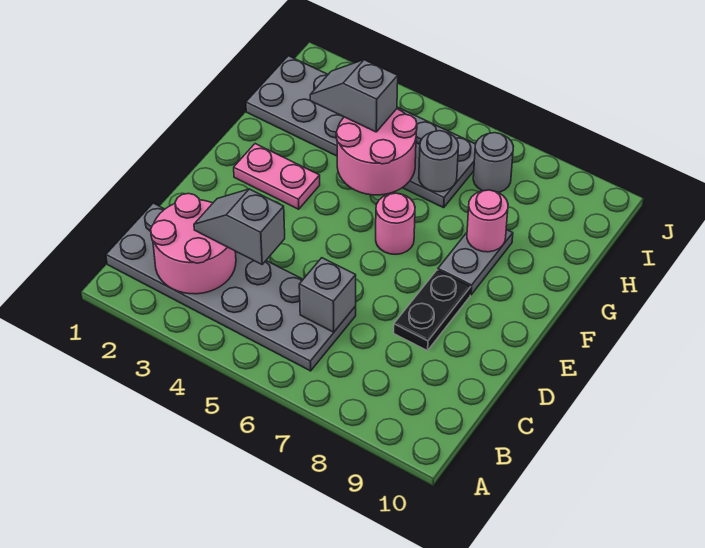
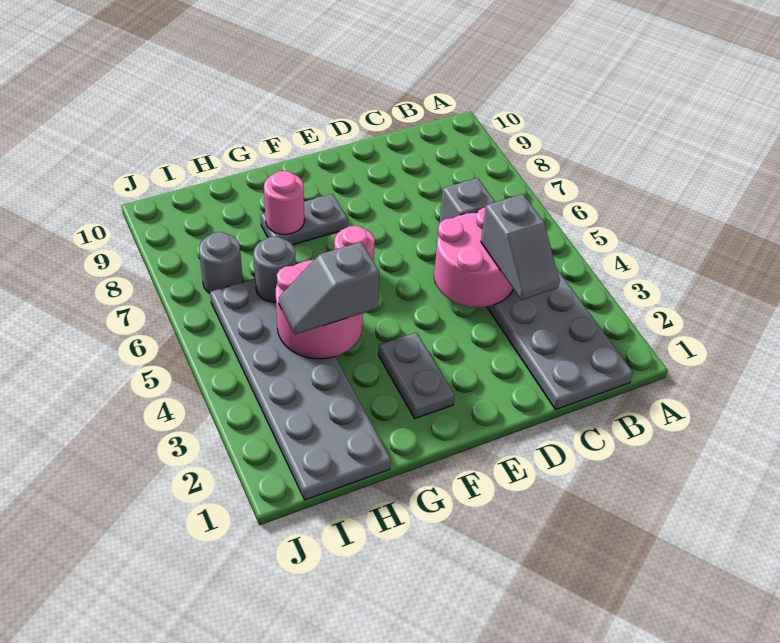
pink 2x2 round brick [151,193,236,294] -> pink 2x2 round brick moved to [434,208,513,307]
black 1x2 plate [394,270,471,351] -> none
pink 1x2 plate [234,144,320,209] -> grey 1x2 plate [378,332,454,418]
grey 1x2 slope [310,60,398,132] -> grey 1x2 slope turned to [278,242,379,334]

